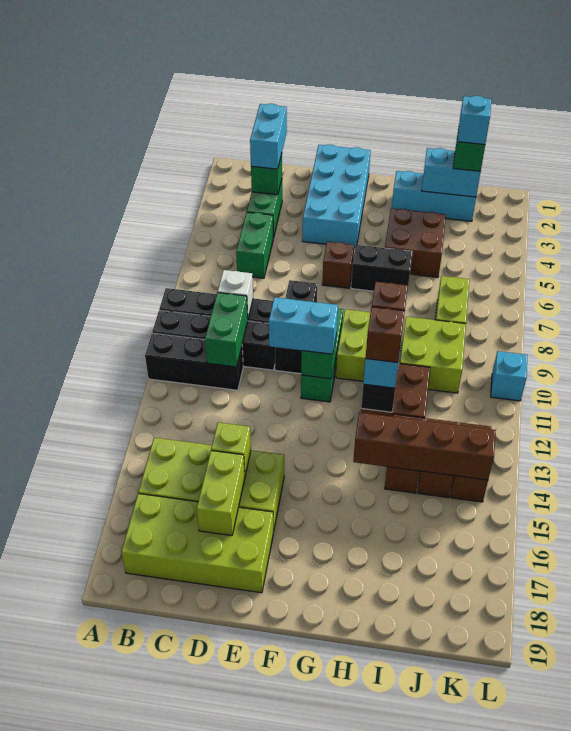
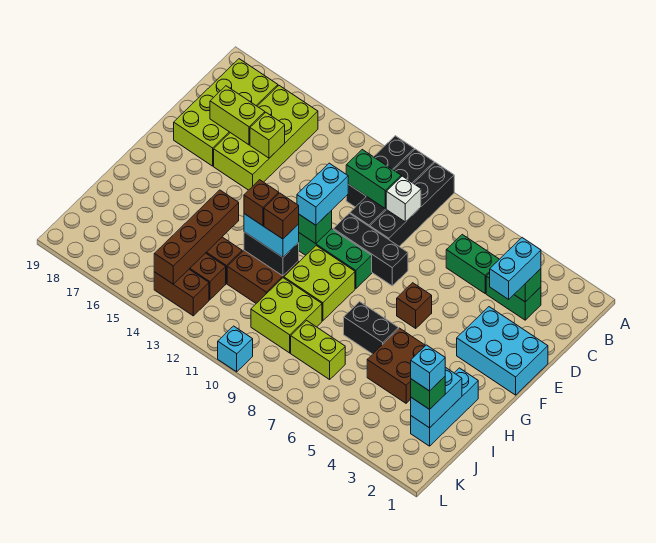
cyan 1x2 brick [250,104,287,169] -> cyan 1x2 brick turned to [490,238,541,299]
cyan 2x4 brick [302,144,371,248] -> cyan 2x3 brick [457,307,548,395]
black 1x2 brick [351,245,412,292] -> black 1x2 brick turned to [344,302,398,354]

